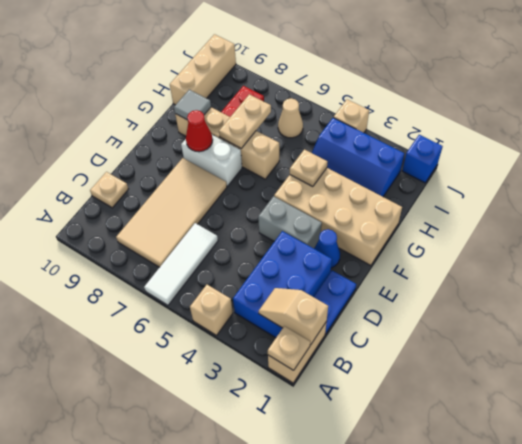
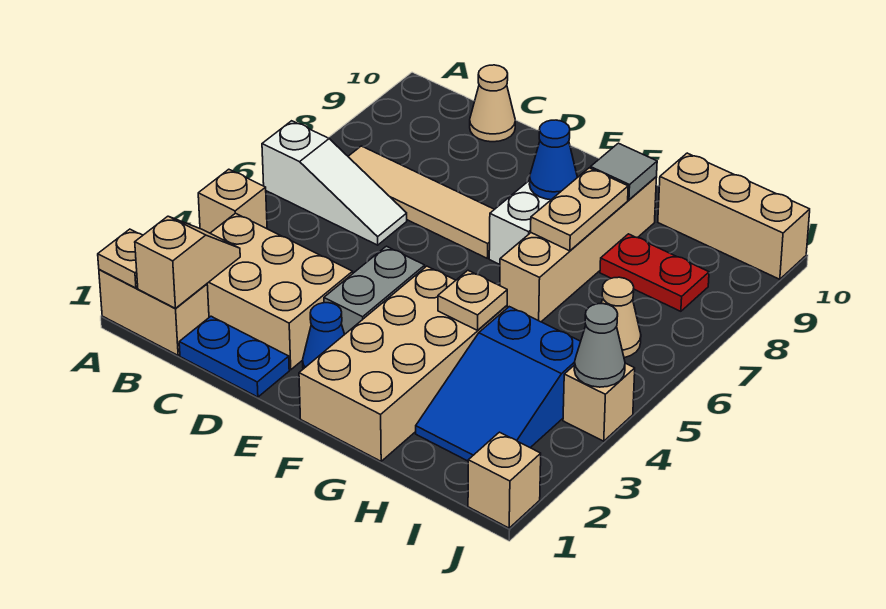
white 1x3 tile [144,223,218,305] -> white 1x3 slope [262,121,407,245]
blue 2x3 brick [233,231,332,338] -> tan 2x3 brick [207,213,353,370]
tan 2x4 tile [116,158,227,267] -> tan 1x4 tile [348,146,494,258]
tan 1x1 plate [90,172,128,208] -> tan 1x1 cone [470,65,515,142]
red 1x1 cone [186,110,213,152] -> blue 1x1 cone [529,120,577,200]
tan 1x2 plate [219,94,271,149] -> tan 1x2 plate turned to [531,168,628,251]
blue 2x3 slope [312,118,404,197] -> blue 2x3 slope turned to [416,307,581,461]
blue 1x1 brick [402,135,443,183] -> tan 1x1 brick [468,432,541,528]
none -> grey 1x1 cone [574,304,625,387]

